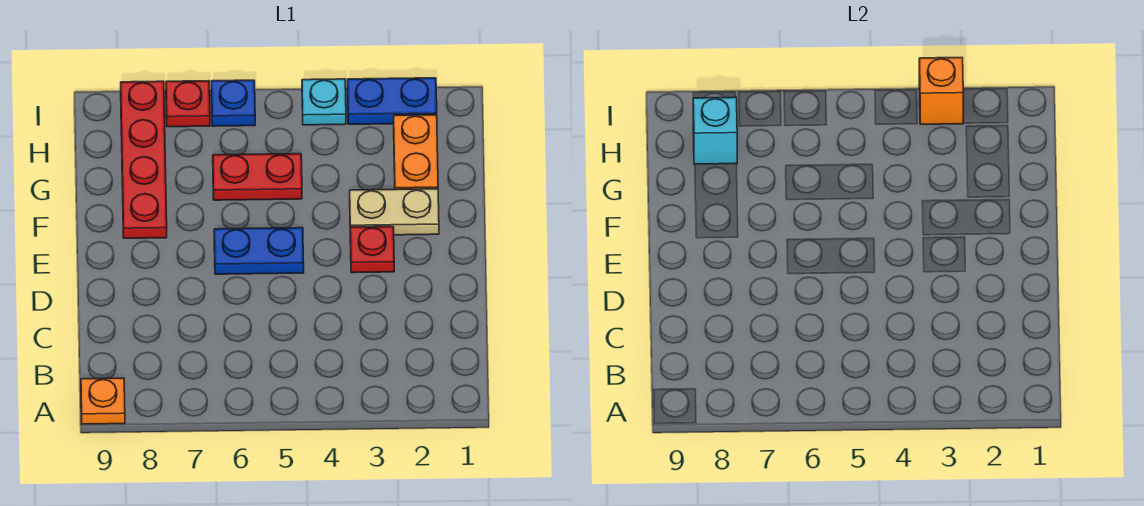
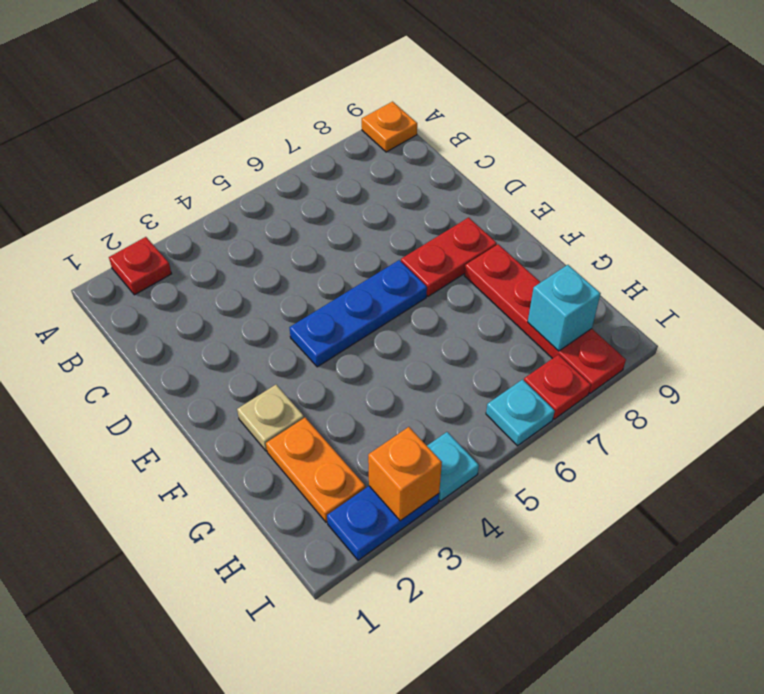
red 1x1 plate [350,227,394,273] -> red 1x1 plate moved to [109,237,171,295]
blue 1x2 plate [214,228,304,274] -> blue 1x3 plate [289,260,427,367]
tan 1x2 plate [350,189,439,235] -> tan 1x1 plate [237,385,304,451]
red 1x2 plate [213,154,302,200] -> red 1x2 plate moved to [401,217,497,296]
blue 1x1 plate [211,80,255,126] -> cyan 1x1 plate [486,380,555,446]

